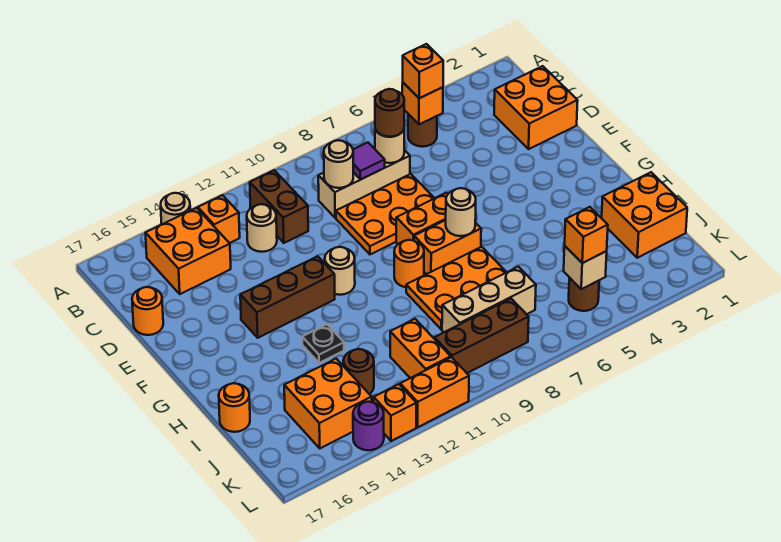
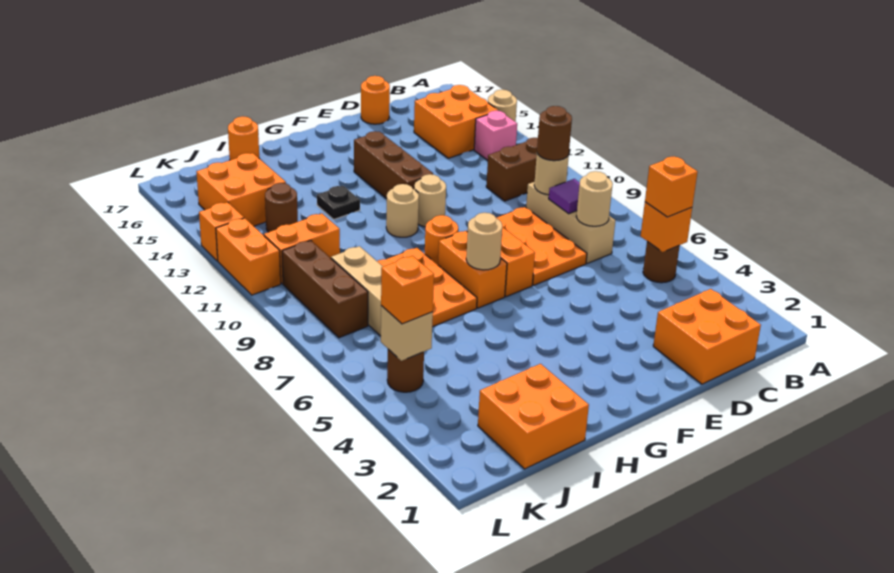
orange 1x1 brick [198,195,240,243] -> pink 1x1 brick [474,111,517,160]
brown 1x1 round brick [375,89,404,137] -> brown 1x1 round brick moved to [537,106,572,161]
tan 1x1 round brick [247,204,277,252] -> tan 1x1 round brick moved to [386,184,419,237]
purple 1x1 round brick [353,402,384,450] -> none

